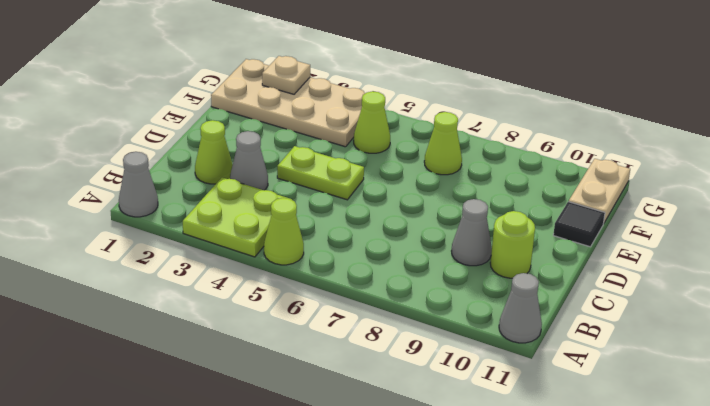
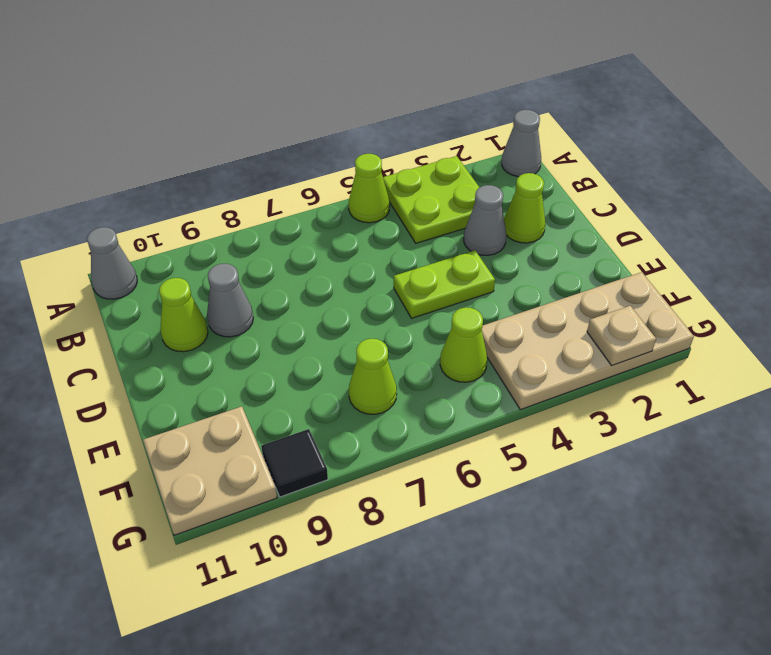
lime 1x1 round brick [490,211,535,278] -> lime 1x1 cone [159,278,208,352]
black 1x1 tile [553,202,605,247] -> black 1x1 tile moved to [261,429,328,497]
tan 1x2 plate [569,159,630,224] -> tan 2x2 plate [143,406,277,535]

